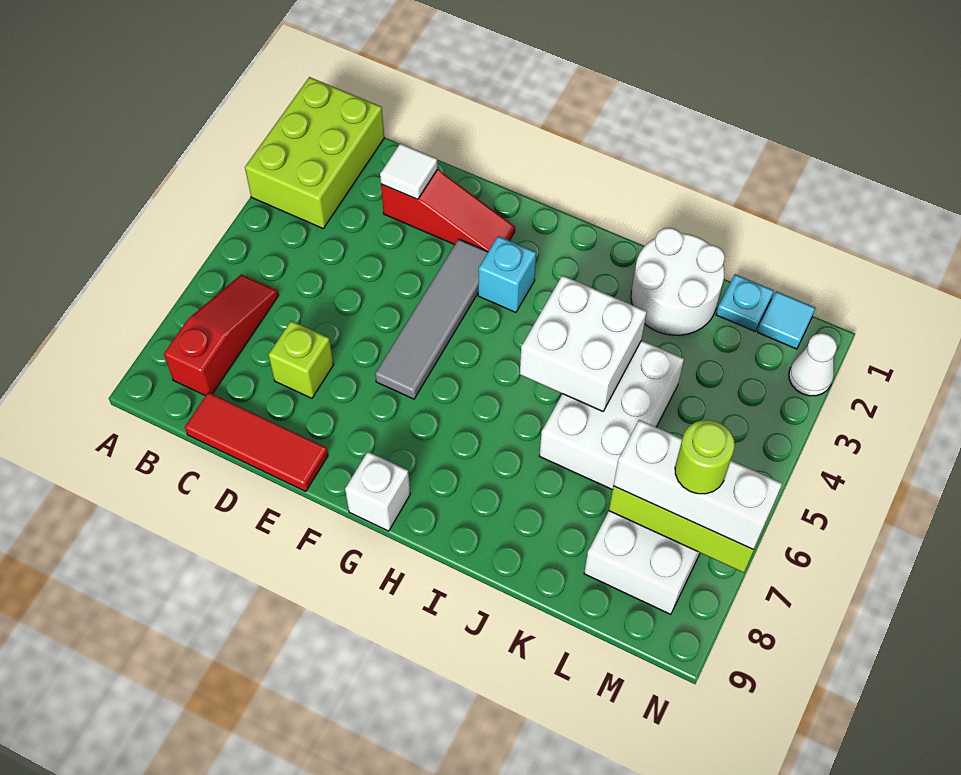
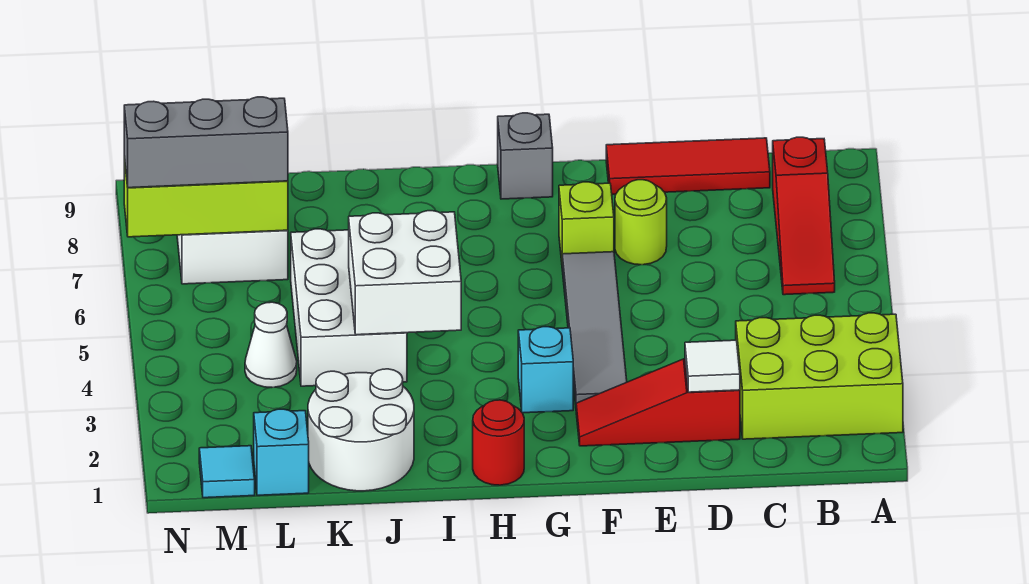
lime 2x3 brick [245,77,384,228] -> lime 2x3 brick turned to [736,313,903,439]
lime 1x1 brick [268,321,334,398] -> lime 1x1 brick moved to [559,182,614,261]
white 1x1 brick [345,452,410,531] -> grey 1x1 brick [498,113,553,199]
none -> red 1x1 round brick [473,400,524,485]
cyan 1x1 plate [716,274,774,331] -> cyan 1x1 brick [254,409,309,495]
white 1x3 brick [613,420,782,549] -> grey 1x3 brick [124,97,288,188]
lime 1x1 round brick [675,420,735,494] -> lime 1x1 round brick moved to [615,180,667,265]
white 1x1 cone [789,333,837,396] -> white 1x1 cone moved to [245,302,297,387]

